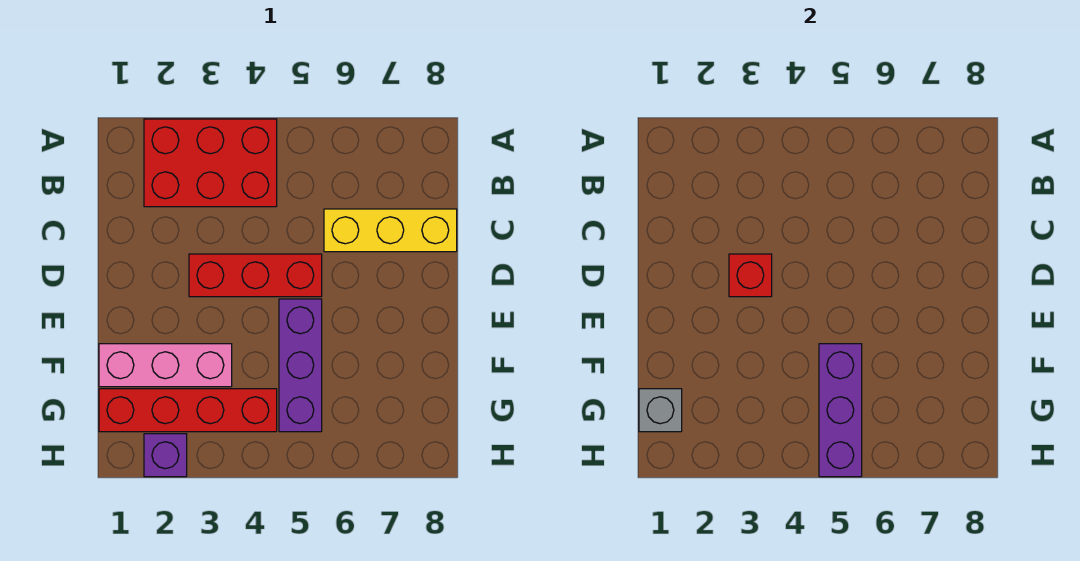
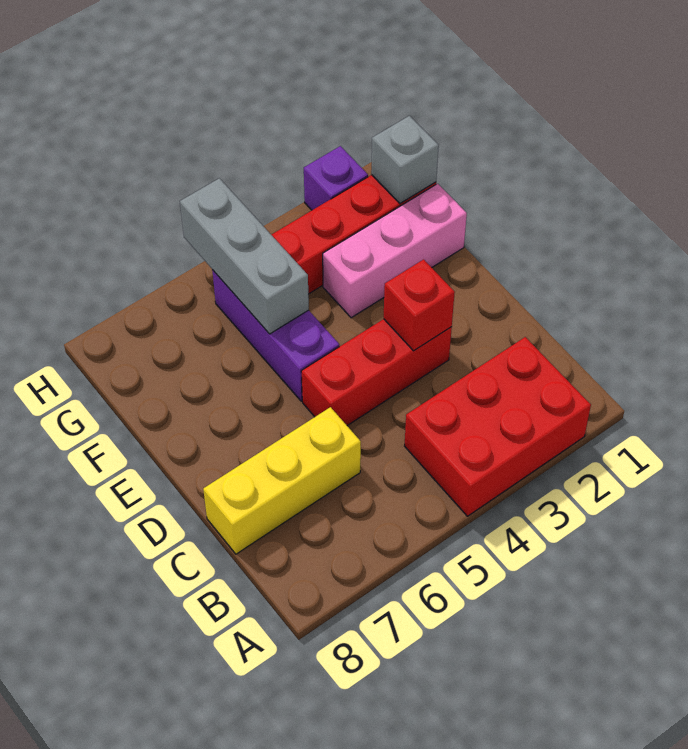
purple 1x3 brick [819,344,862,477] -> grey 1x3 brick [180,178,309,334]

